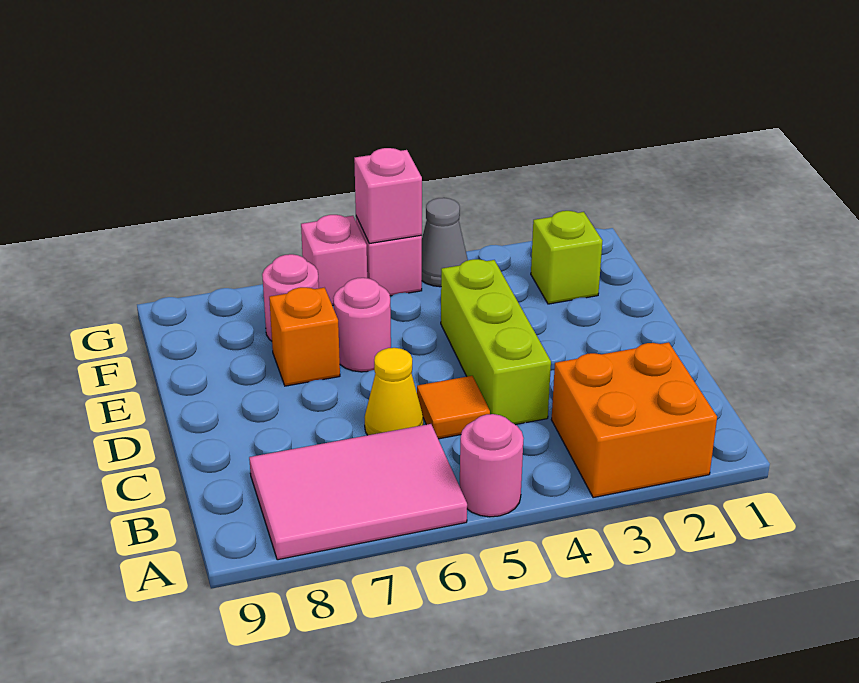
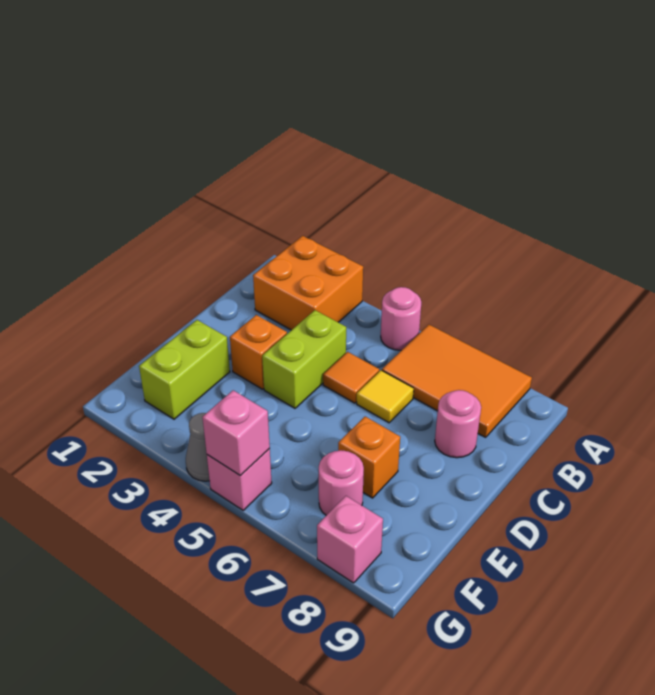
pink 2x3 tile [249,424,467,560] -> orange 2x3 tile [382,325,532,437]
lime 1x3 brick [441,259,551,425] -> lime 1x2 brick [262,310,346,408]
yellow 1x1 cone [365,348,423,435] -> yellow 1x1 tile [357,370,414,423]
none -> orange 1x1 brick [230,315,287,389]
pink 1x1 round brick [334,278,391,372] -> pink 1x1 round brick moved to [435,390,481,458]
lime 1x1 brick [531,211,602,304] -> lime 1x2 brick [139,320,230,419]
pink 1x1 brick [301,215,367,306] -> pink 1x1 brick moved to [317,496,383,583]

